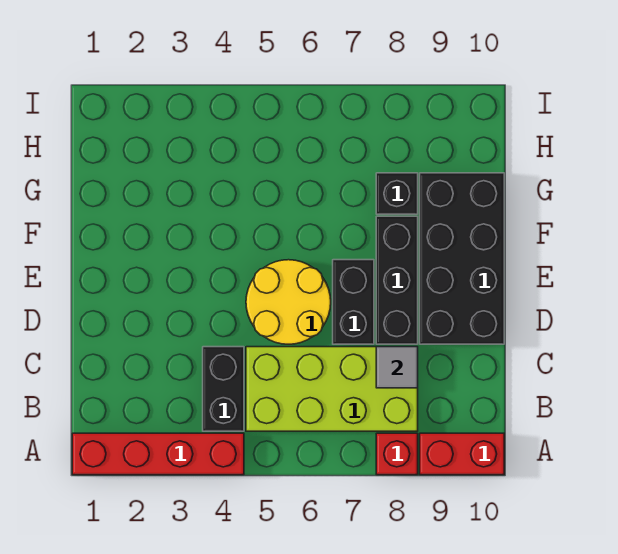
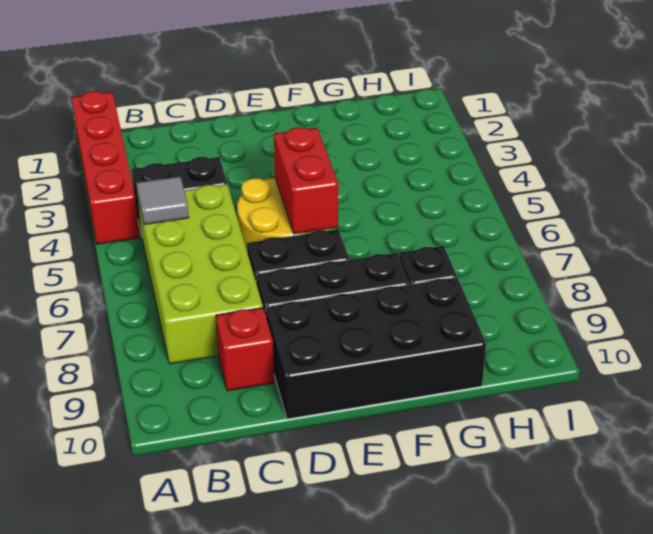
red 1x1 brick [376,433,418,475] -> red 1x1 brick moved to [216,308,274,391]
red 1x2 brick [420,433,504,475] -> red 1x2 brick moved to [274,127,338,234]
grey 1x1 tile [376,347,418,388] -> grey 1x1 tile moved to [137,177,189,225]

